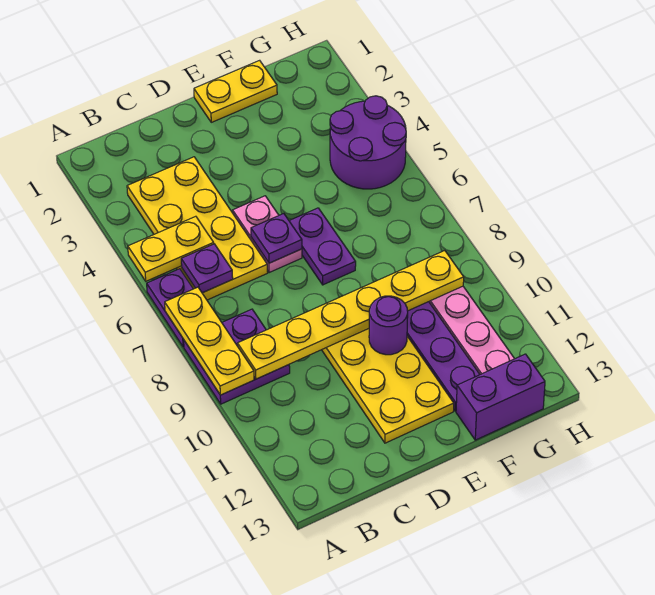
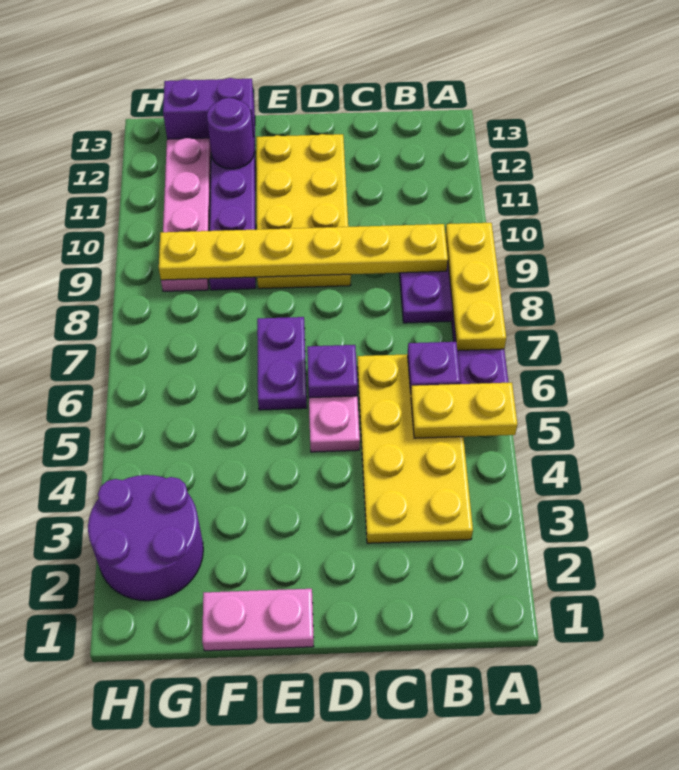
yellow 1x2 plate [194,60,277,122] -> pink 1x2 plate [202,589,314,651]
purple 1x1 round brick [369,296,408,355] -> purple 1x1 round brick moved to [207,98,254,169]
purple 2x2 round brick [330,96,406,189] -> purple 2x2 round brick moved to [88,475,203,601]

